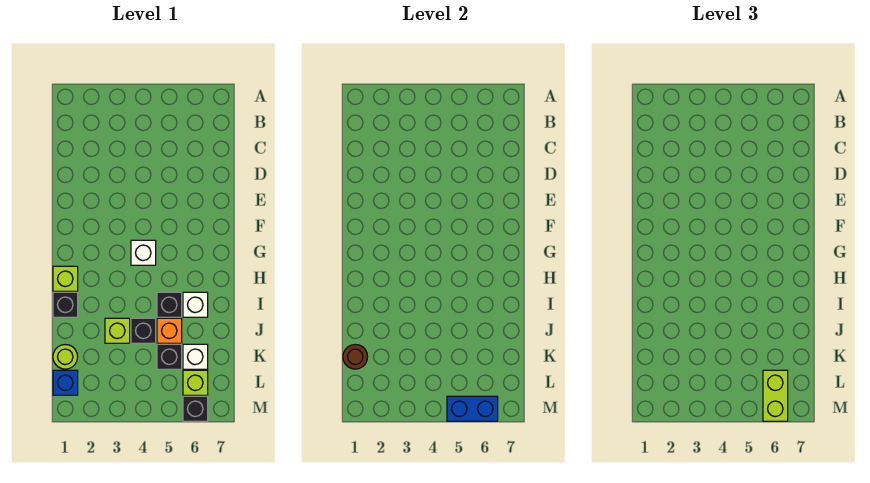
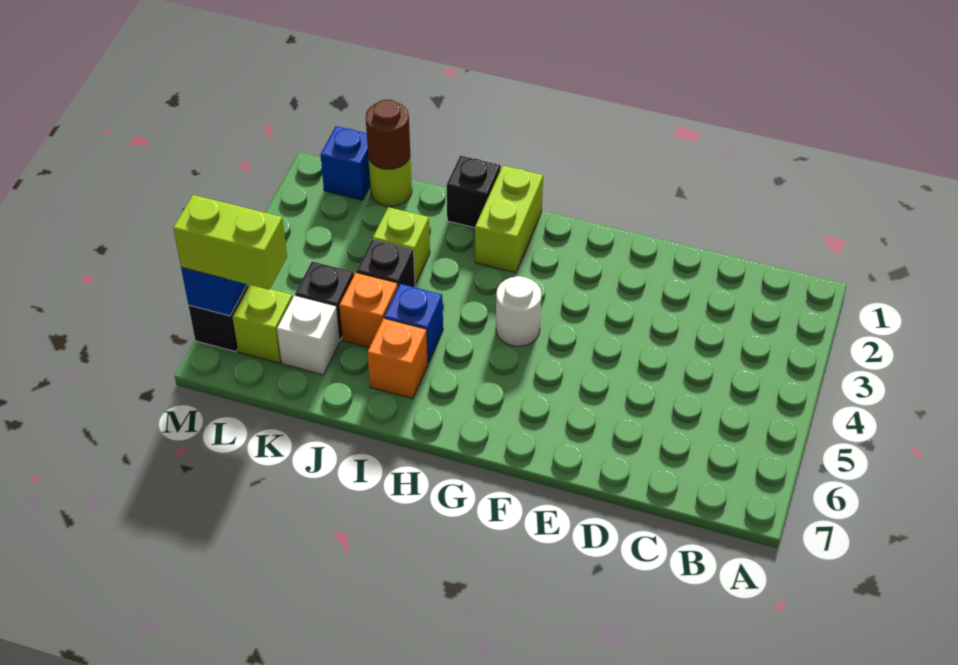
white 1x1 brick [131,240,156,265] -> white 1x1 round brick [496,276,541,347]
lime 1x1 brick [53,266,78,291] -> lime 1x2 brick [475,166,543,273]
black 1x1 brick [157,292,182,317] -> blue 1x1 brick [384,284,443,363]
white 1x1 brick [183,292,208,317] -> orange 1x1 brick [367,318,428,399]

